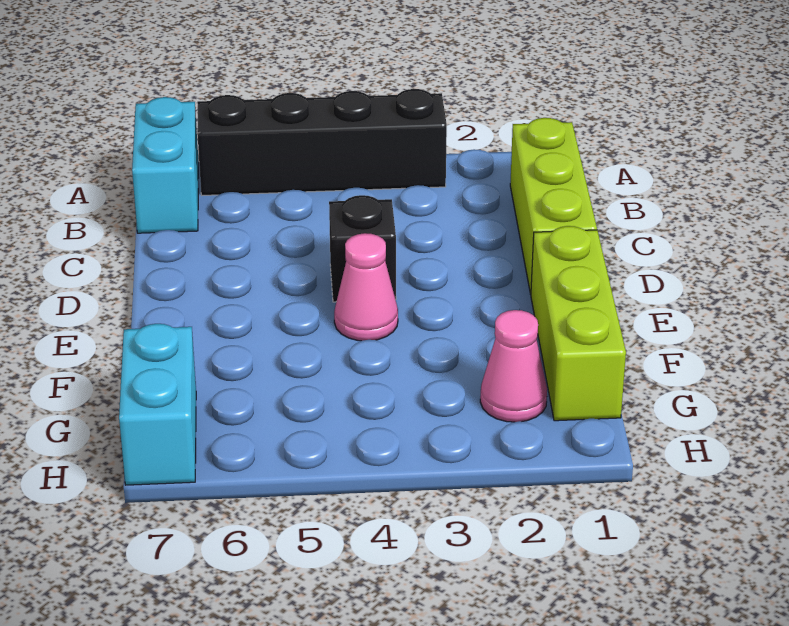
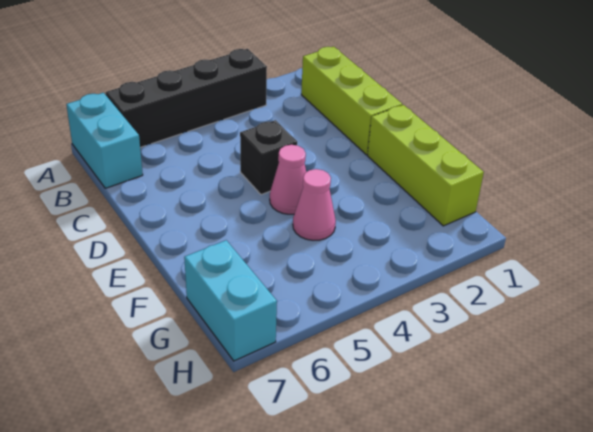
pink 1x1 cone [480,310,547,422] -> pink 1x1 cone moved to [293,169,336,240]

